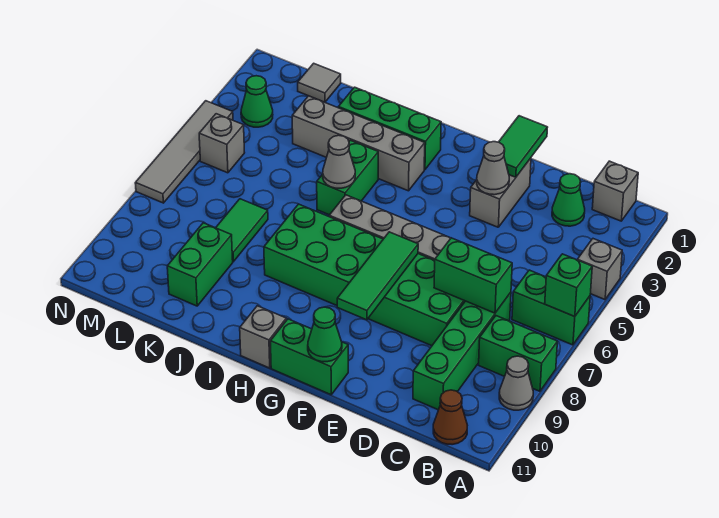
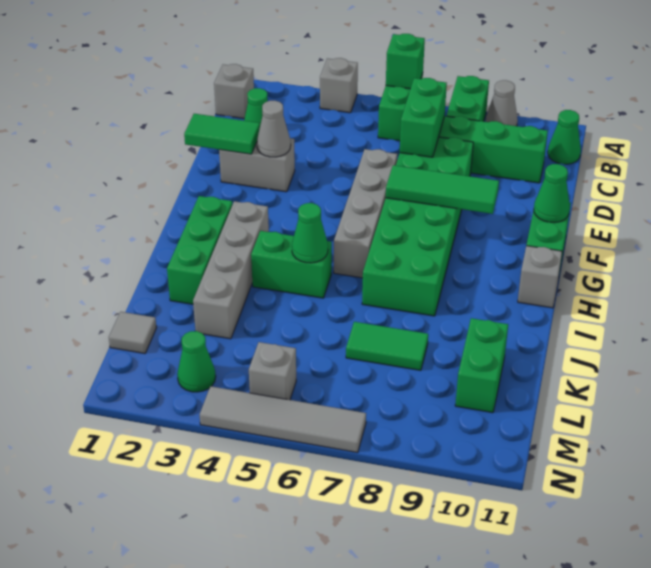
brown 1x1 cone [433,390,467,445] -> green 1x1 cone [548,110,581,164]
grey 1x1 cone [323,135,355,188] -> green 1x1 cone [292,203,328,263]
green 1x2 brick [167,223,233,306] -> green 1x2 brick turned to [455,318,508,413]

